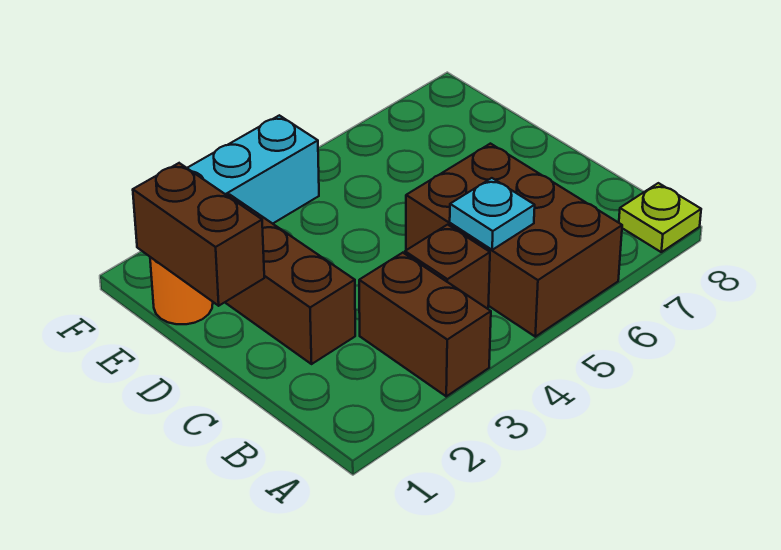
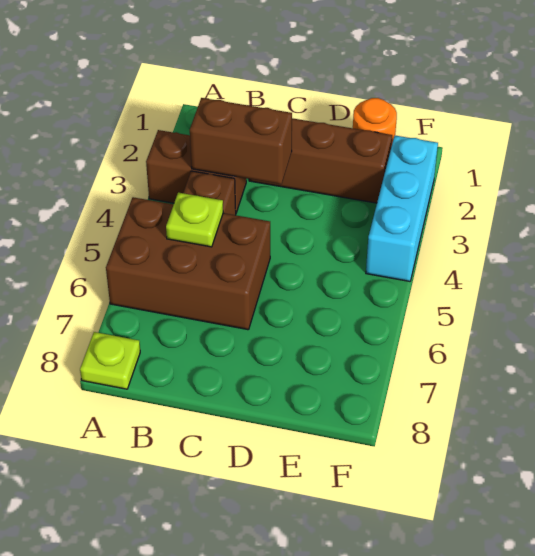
cyan 1x1 plate [450,178,535,250] -> lime 1x1 plate [166,193,224,247]
brown 1x2 brick [133,163,264,306] -> brown 1x2 brick moved to [190,98,292,184]

